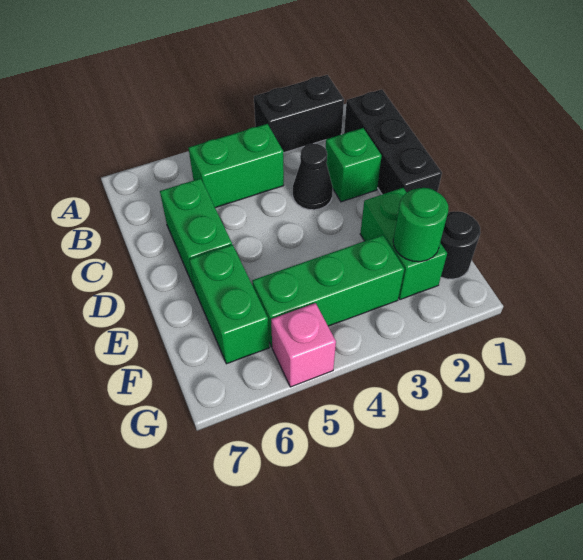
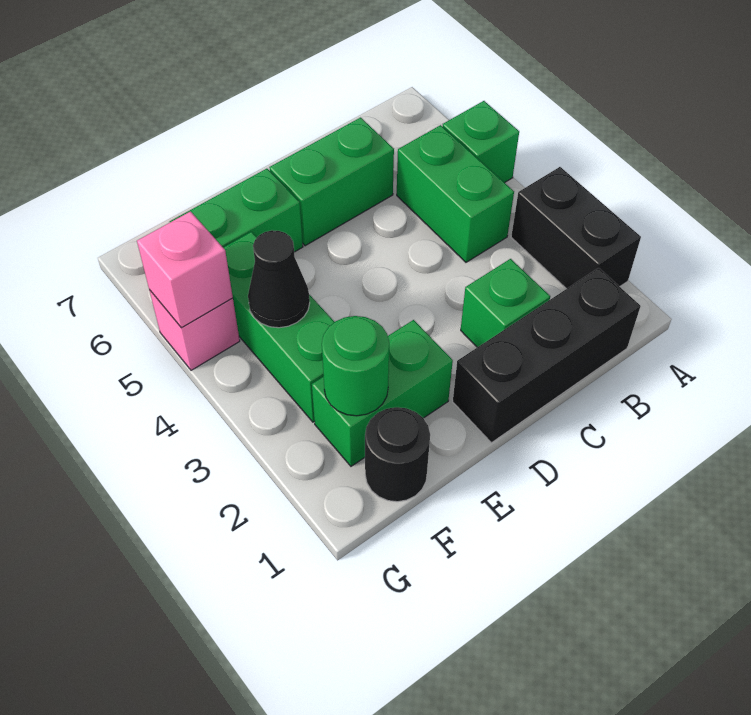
none -> green 1x1 brick [442,101,519,183]
black 1x1 cone [293,144,333,210] -> black 1x1 cone moved to [248,230,310,328]
none -> pink 1x1 brick [137,212,233,328]

